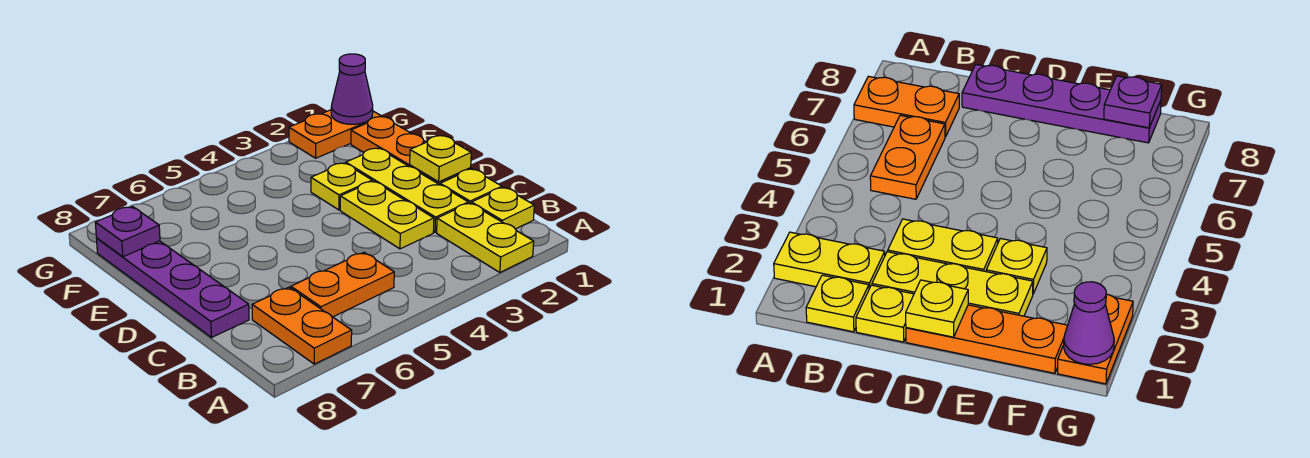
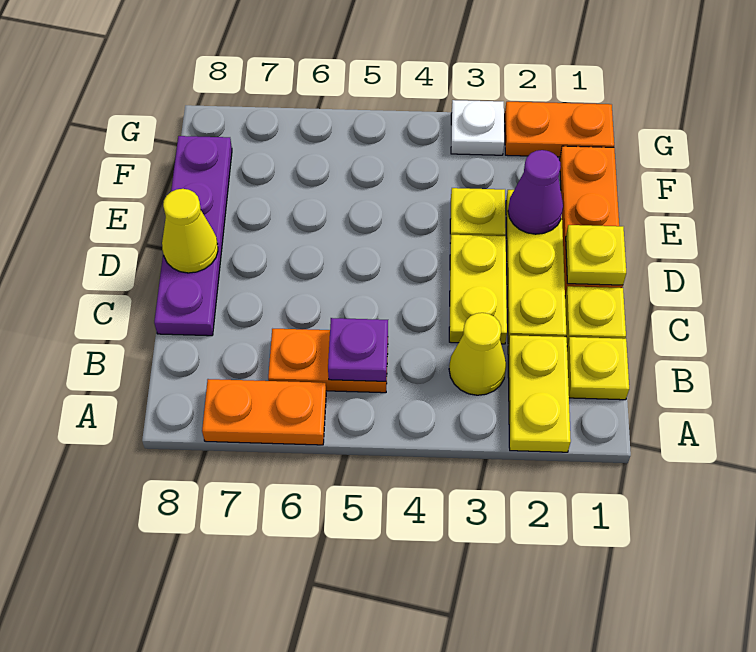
orange 1x2 plate [252,287,352,364] -> orange 1x2 plate turned to [202,379,326,445]
none -> yellow 1x1 cone [449,313,506,395]
none -> yellow 1x1 cone [162,189,218,273]
purple 1x1 plate [95,207,160,257] -> purple 1x1 plate moved to [328,318,388,381]
purple 1x1 cone [331,54,373,124] -> purple 1x1 cone moved to [508,150,563,234]
none -> white 1x1 plate [451,100,504,155]

